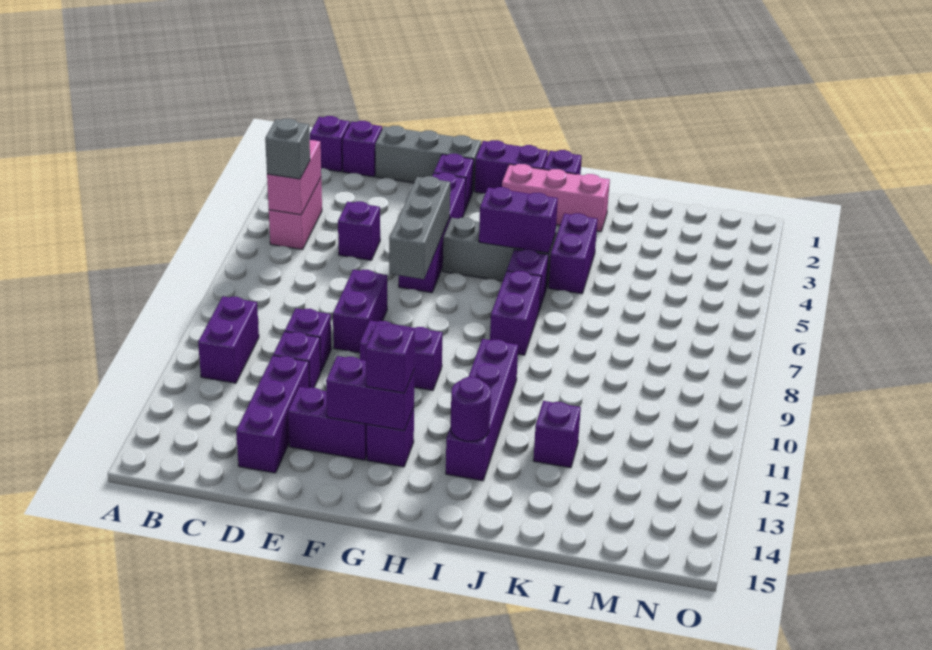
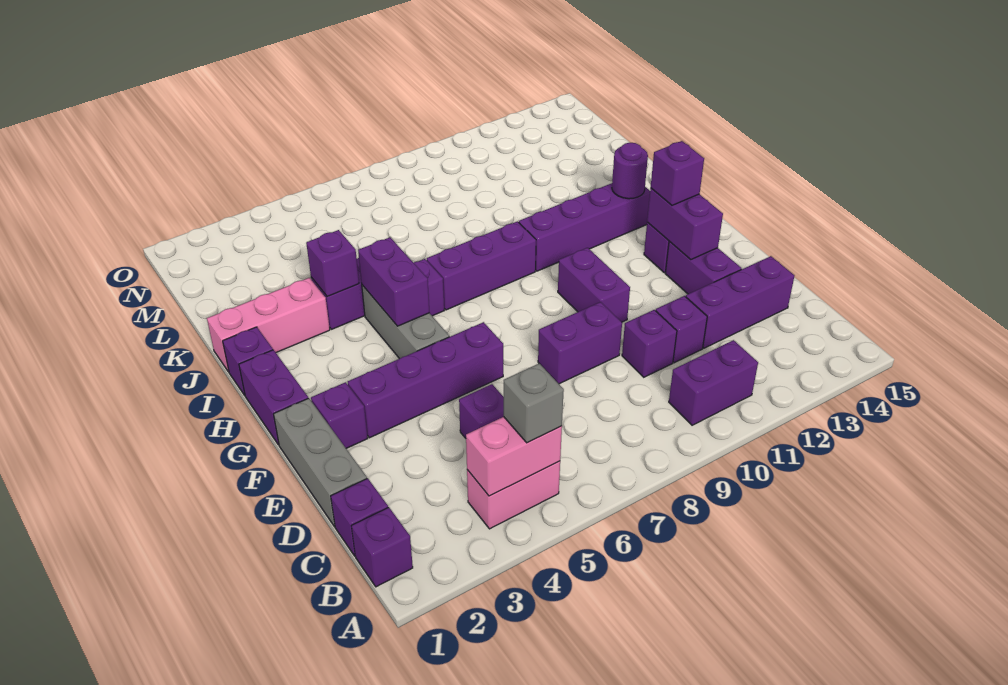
grey 1x3 brick [389,176,450,279] -> none
pink 1x3 brick [502,164,610,232] -> pink 1x3 brick turned to [207,278,330,372]
purple 1x2 brick [490,271,541,355] -> purple 1x3 brick [427,221,536,310]
purple 1x1 brick [533,401,581,468] -> purple 1x1 brick moved to [306,230,359,297]

